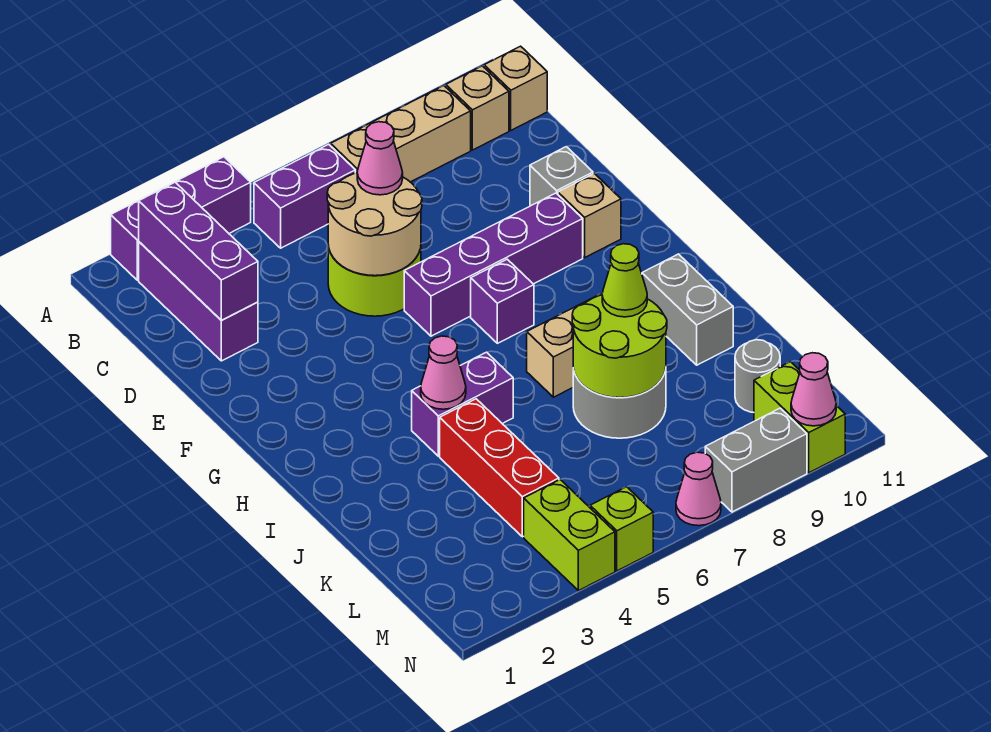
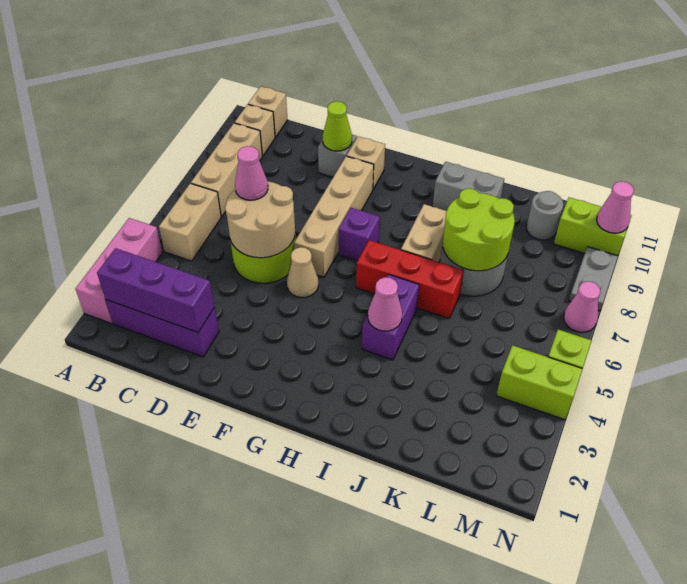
purple 1x3 brick [111,157,251,280] -> pink 1x3 brick [75,218,162,324]
purple 1x2 brick [254,144,355,248] -> tan 1x2 brick [159,183,221,261]
none -> tan 1x1 cone [287,247,319,298]
purple 1x4 brick [404,193,583,336] -> tan 1x4 brick [294,156,374,277]
red 1x3 brick [440,399,559,537] -> red 1x3 brick moved to [356,240,464,319]
lime 1x1 cone [602,244,647,317] -> lime 1x1 cone moved to [323,101,352,151]
grey 1x2 brick [705,408,807,512] -> grey 1x2 plate [569,247,618,311]

